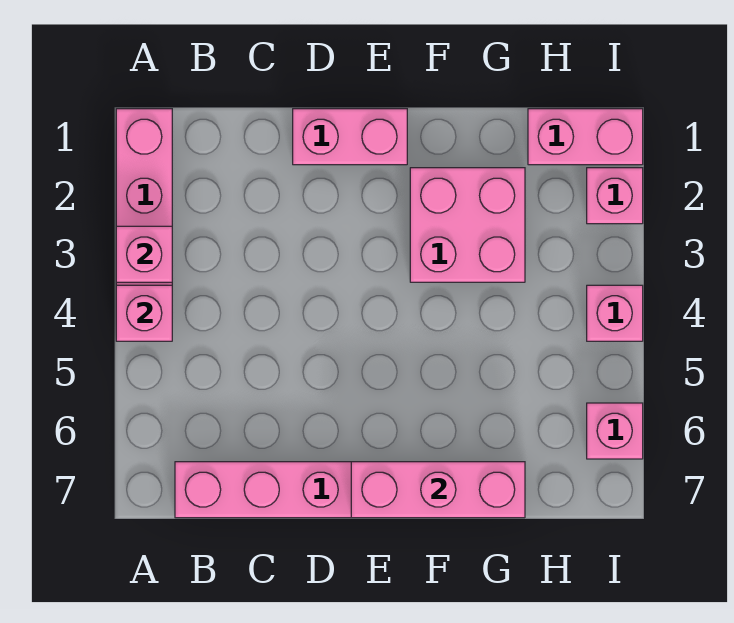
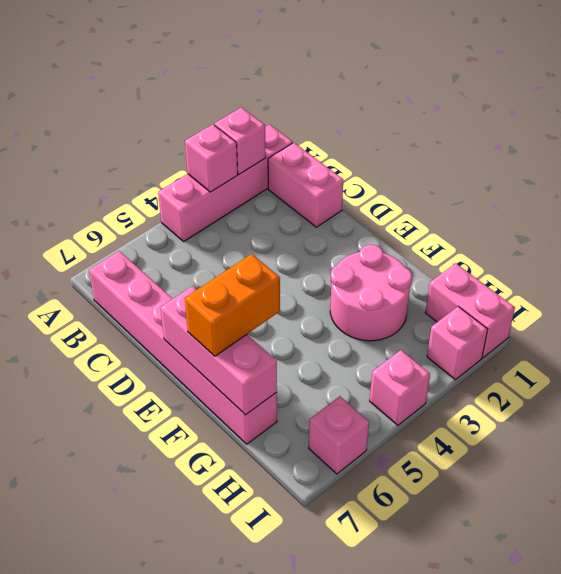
pink 1x1 brick [116,285,172,341] -> pink 1x1 brick moved to [214,107,266,174]
pink 1x2 brick [293,109,407,165] -> pink 1x2 brick moved to [268,143,343,227]
pink 2x2 brick [410,168,525,282] -> pink 2x2 round brick [330,245,412,341]
none -> orange 1x2 brick [185,254,280,356]

